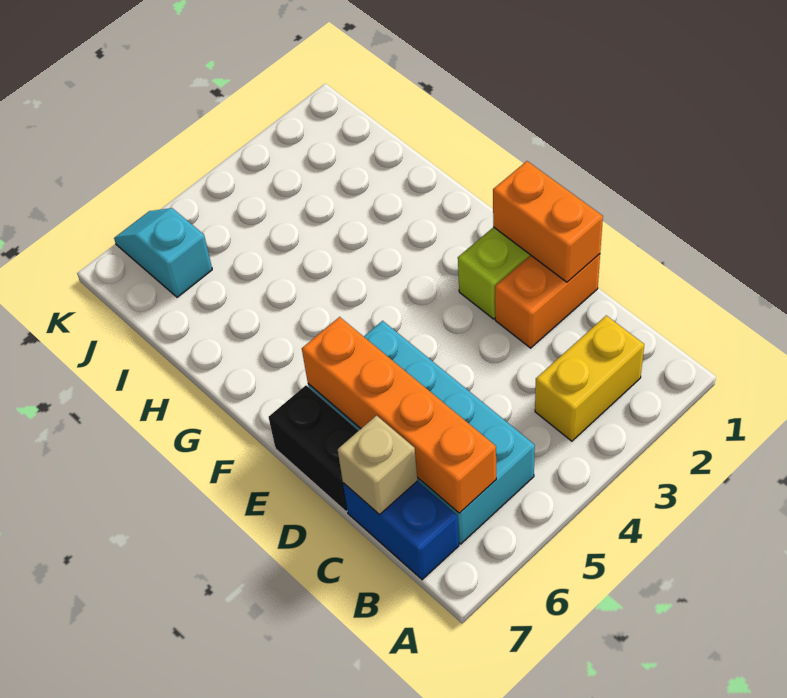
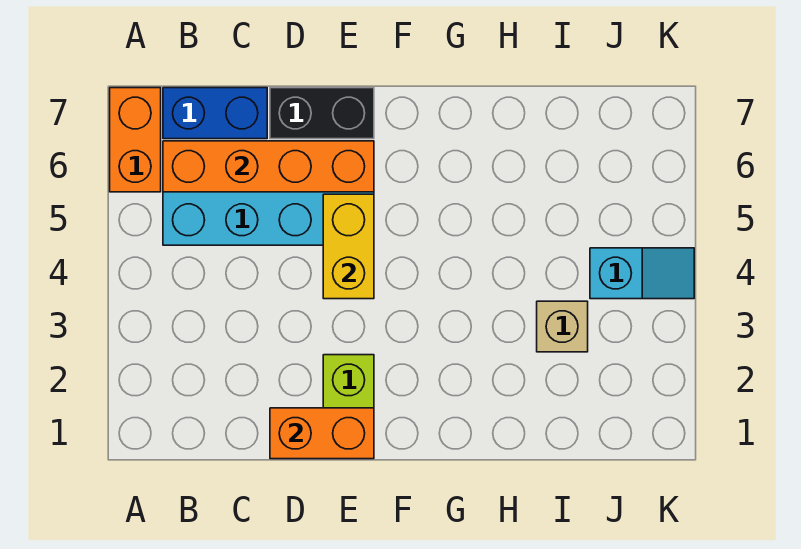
yellow 1x2 brick [535,316,644,441] -> yellow 1x2 brick moved to [323,194,374,299]
tan 1x1 brick [338,416,418,515] -> tan 1x1 brick moved to [537,301,588,352]
orange 1x2 brick [495,254,600,348] -> orange 1x2 brick moved to [110,88,161,192]
cyan 1x2 slope [114,208,212,297] -> cyan 1x2 slope moved to [590,248,694,299]

